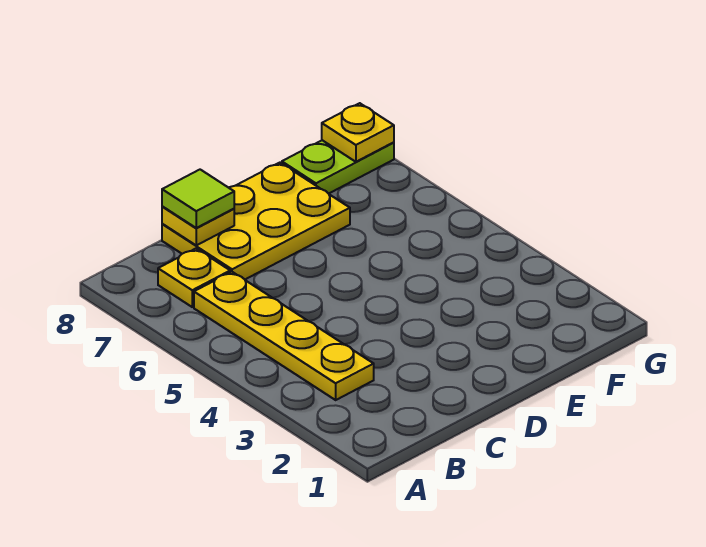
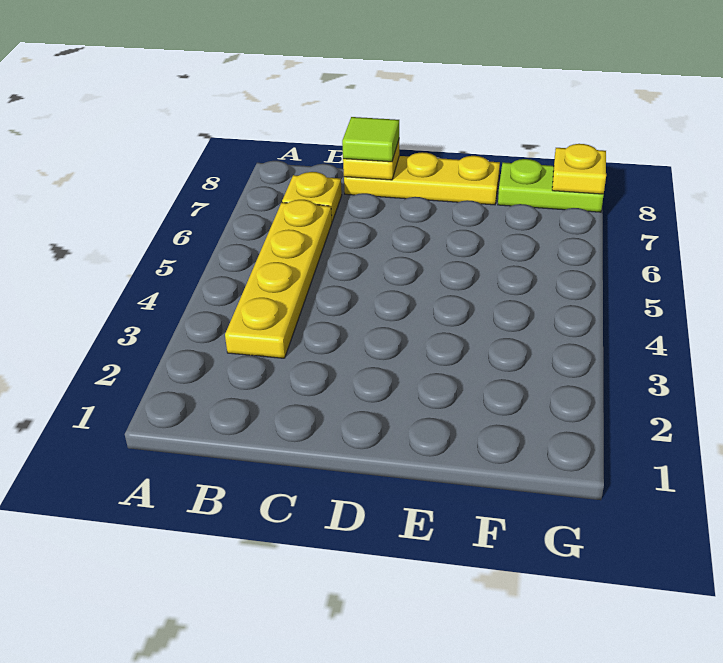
yellow 2x3 plate [162,163,350,279] -> yellow 1x3 plate [344,152,500,205]

